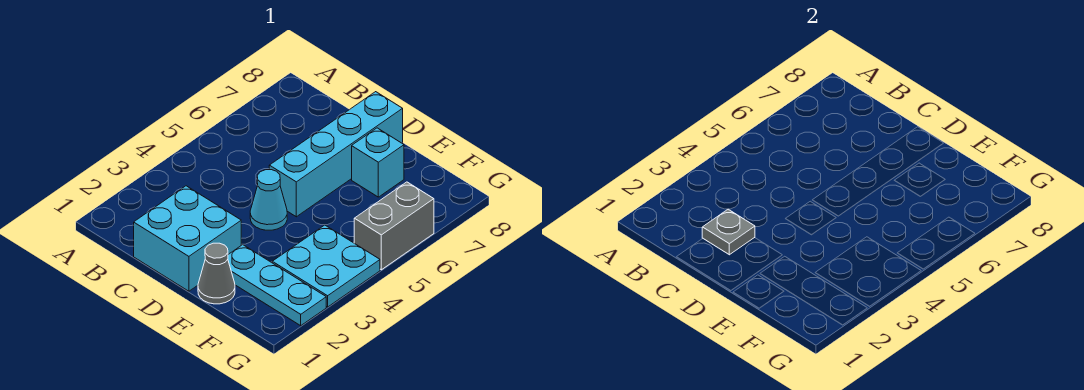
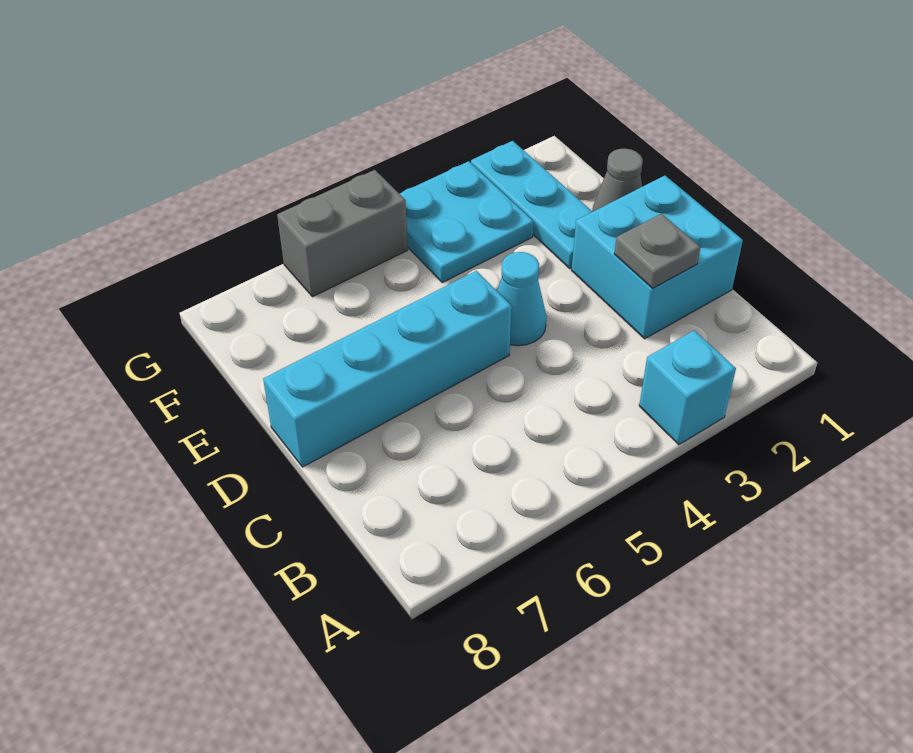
cyan 1x1 brick [352,128,404,197] -> cyan 1x1 brick moved to [639,331,736,445]

